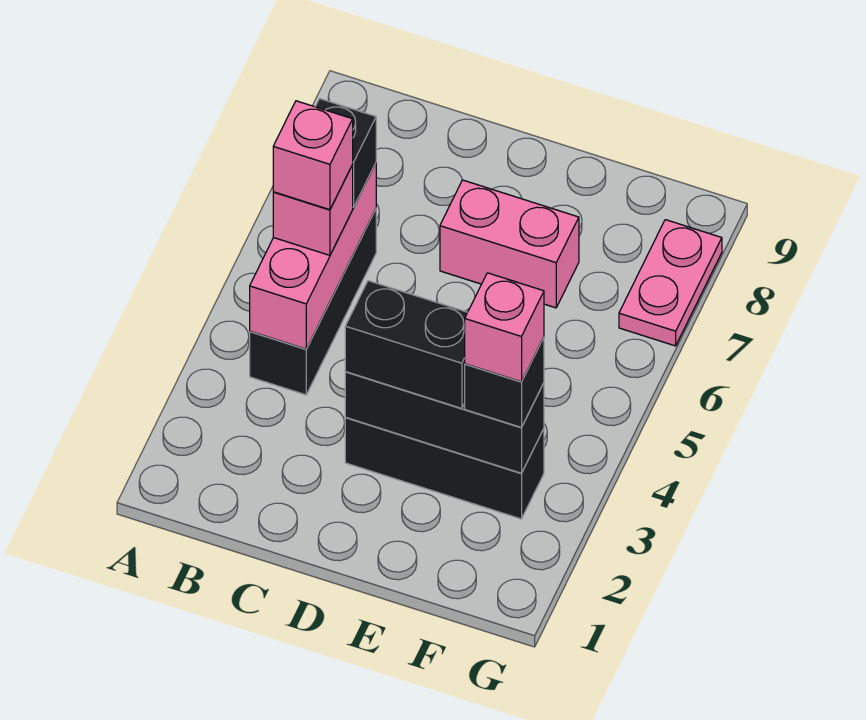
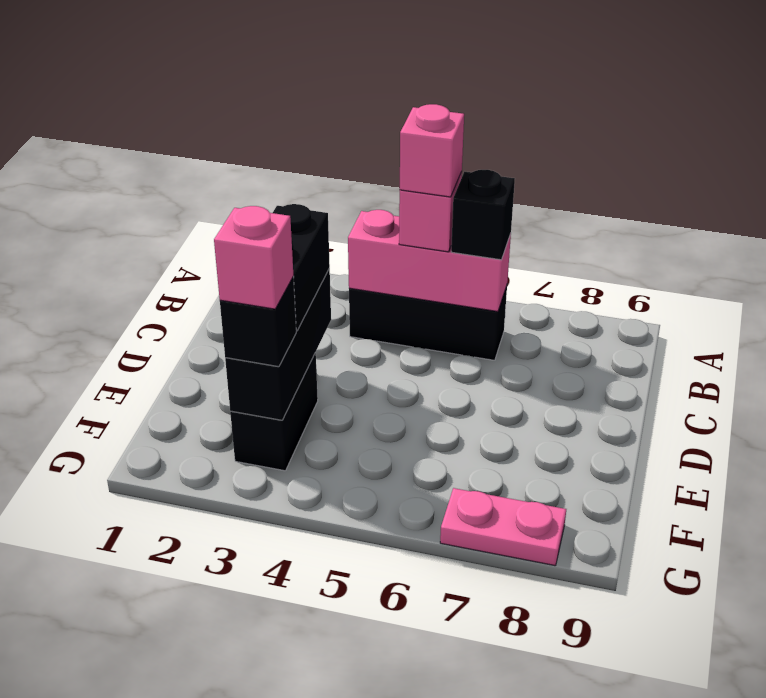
black 1x3 brick [345,417,544,519] -> black 1x2 brick [230,353,318,471]
pink 1x2 brick [440,180,579,308] -> none

